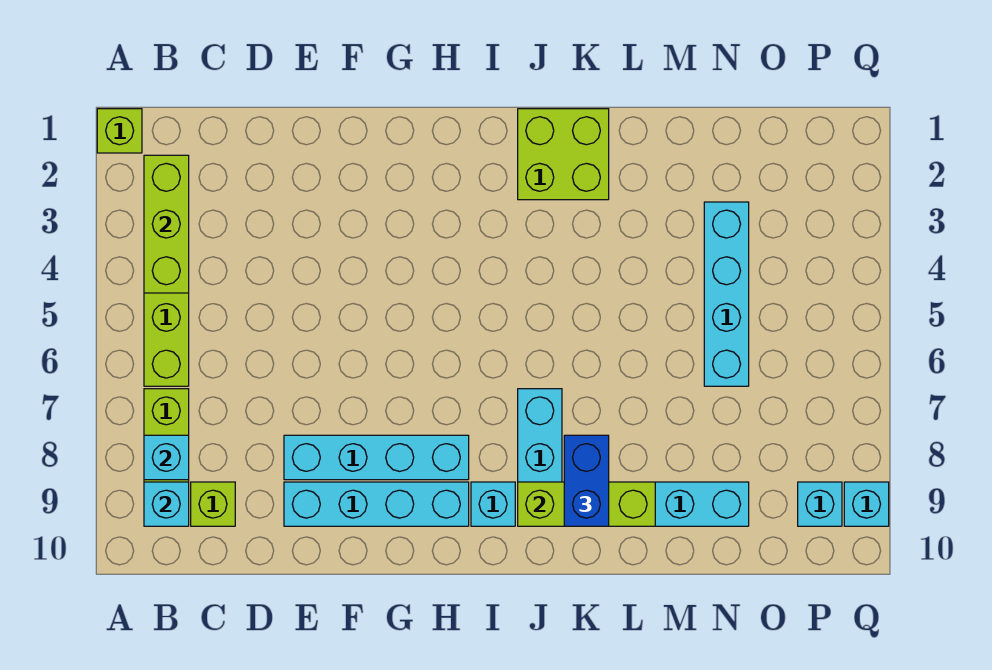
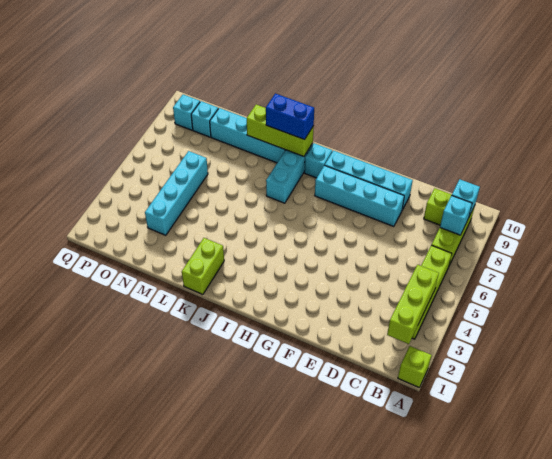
lime 2x2 brick [518,109,609,200] -> lime 1x2 brick [182,238,224,294]
blue 1x2 brick [564,435,609,526] -> blue 1x2 brick turned to [266,94,314,140]
cyan 1x1 brick [844,482,889,526] -> cyan 1x1 brick moved to [191,101,218,137]

